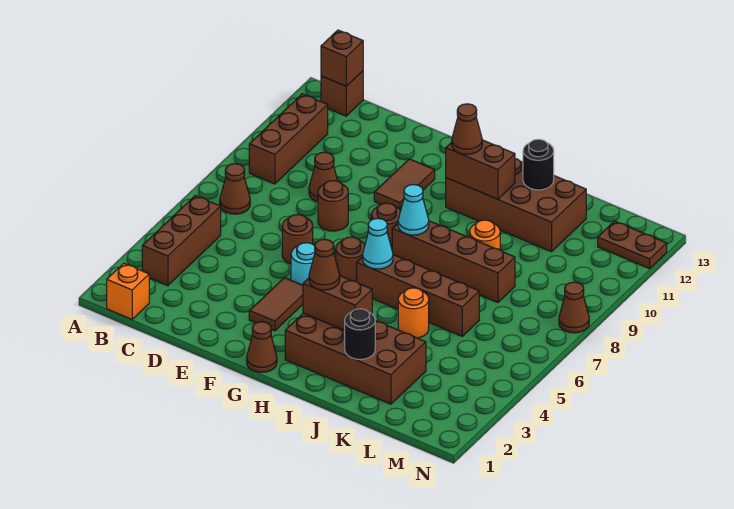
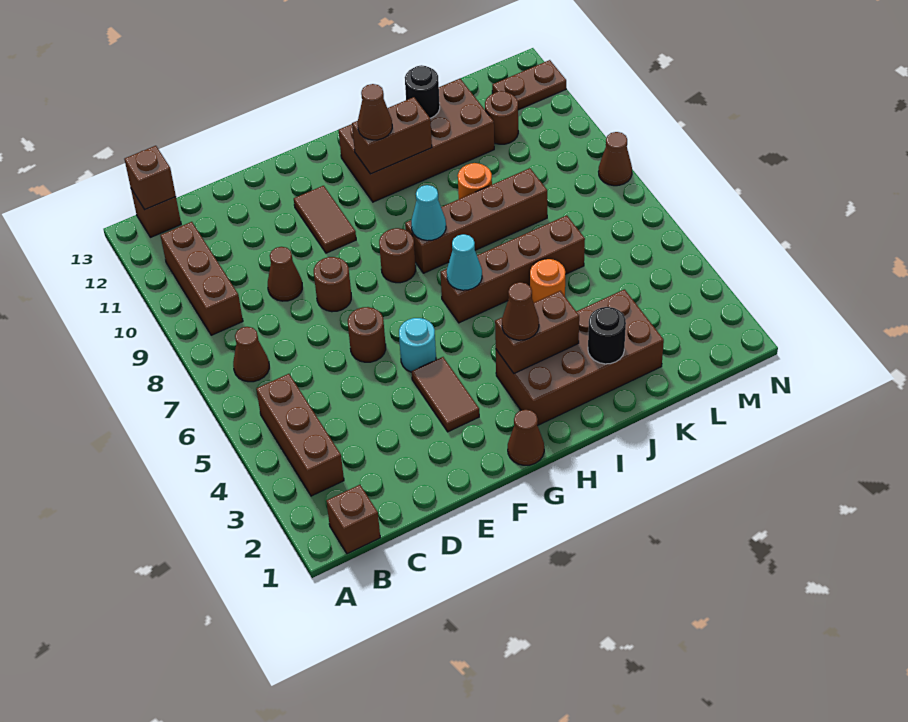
orange 1x1 brick [107,263,149,319] -> brown 1x1 brick [326,485,380,554]
brown 1x1 round brick [336,237,365,282] -> brown 1x1 round brick moved to [485,91,518,144]

